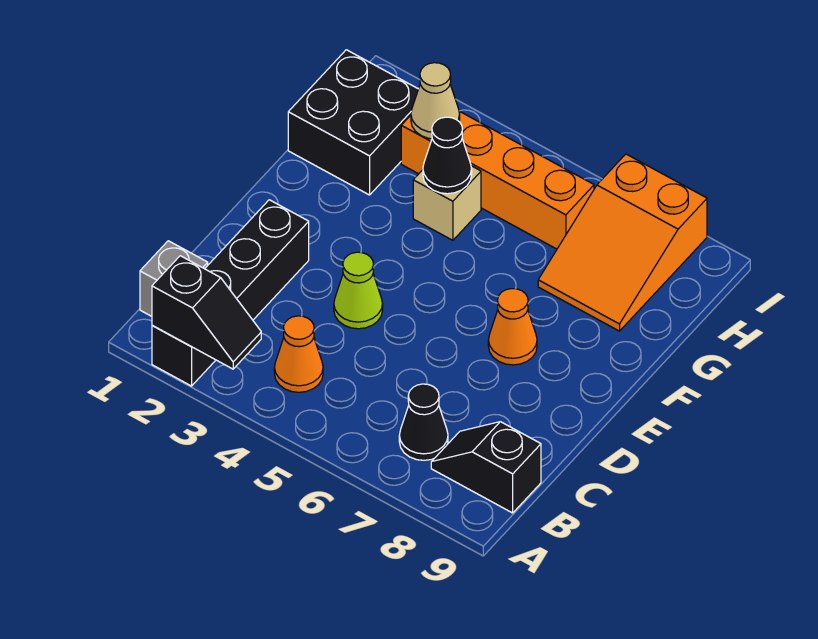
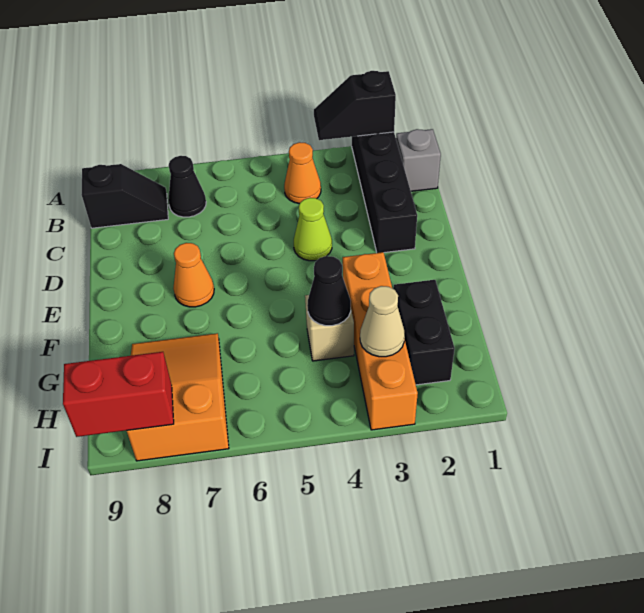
black 2x2 brick [288,50,418,195] -> black 1x2 brick [393,280,455,385]
orange 1x4 brick [401,111,594,249] -> orange 1x4 brick turned to [343,252,418,430]
none -> red 1x2 brick [63,352,174,437]

